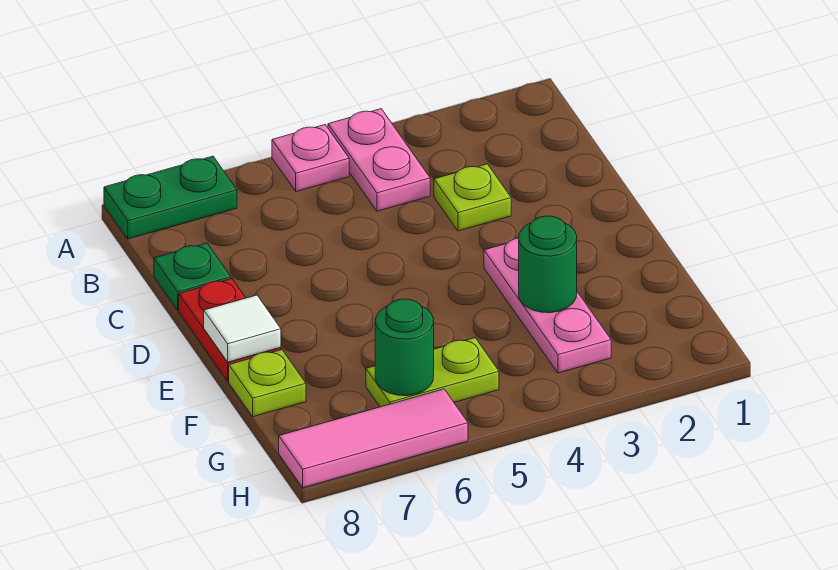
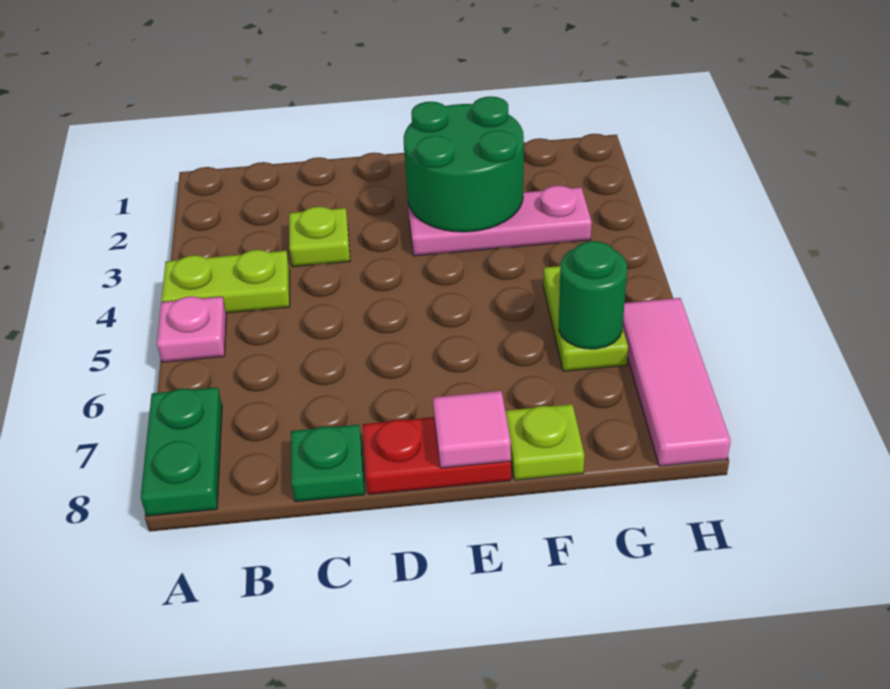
pink 1x2 plate [328,109,430,211] -> lime 1x2 plate [161,250,290,313]
white 1x1 tile [204,295,281,362] -> pink 1x1 tile [433,391,511,468]
green 1x1 round brick [519,216,577,313] -> green 2x2 round brick [404,97,524,232]

